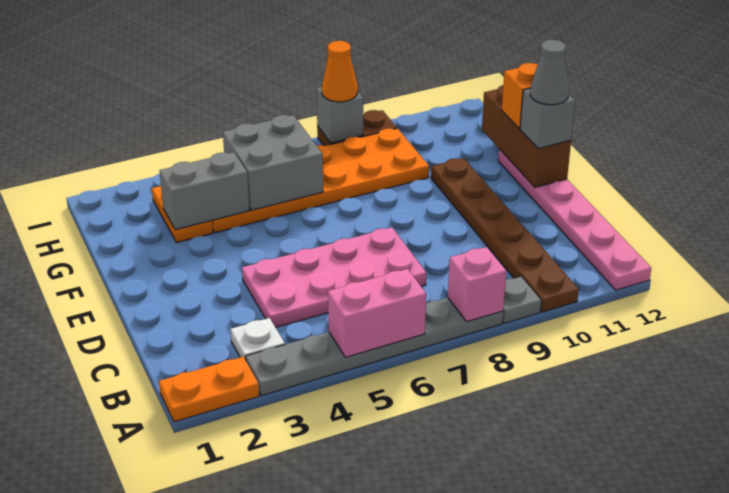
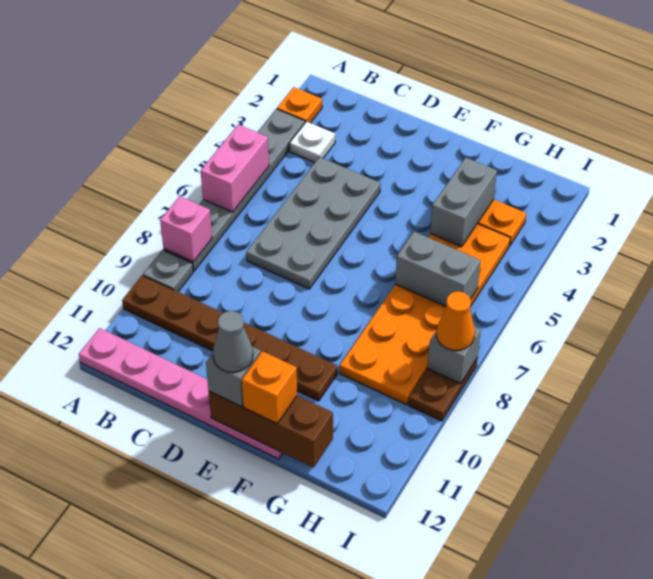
orange 1x2 plate [159,357,259,422] -> orange 1x1 plate [277,87,322,123]
pink 2x4 plate [242,227,426,328] -> grey 2x4 plate [246,157,380,289]
grey 2x2 brick [223,115,323,210] -> grey 1x2 brick [395,232,481,306]

